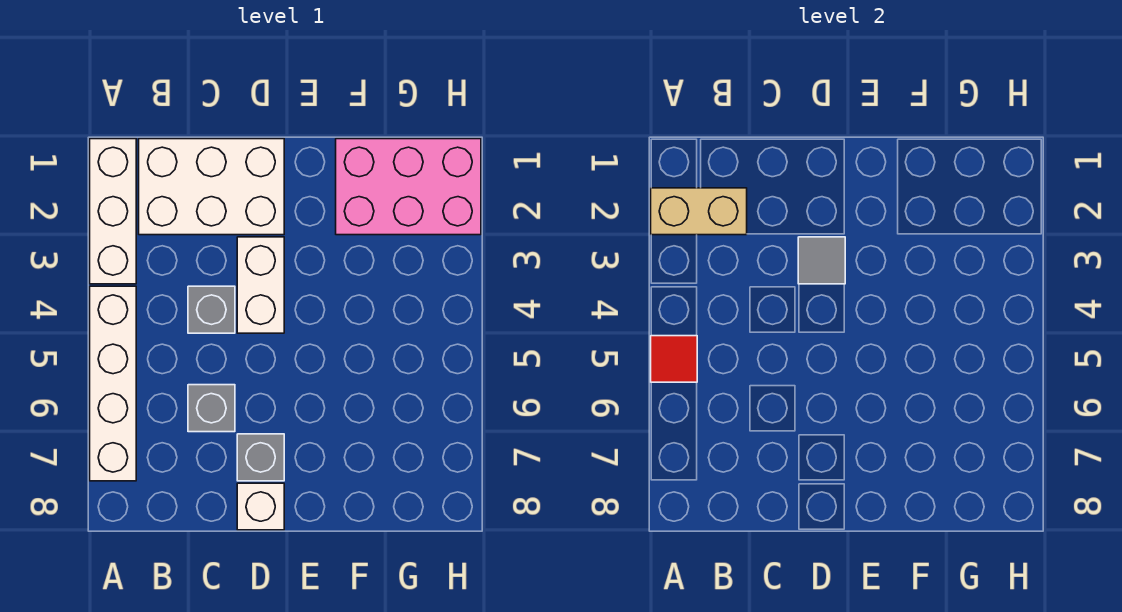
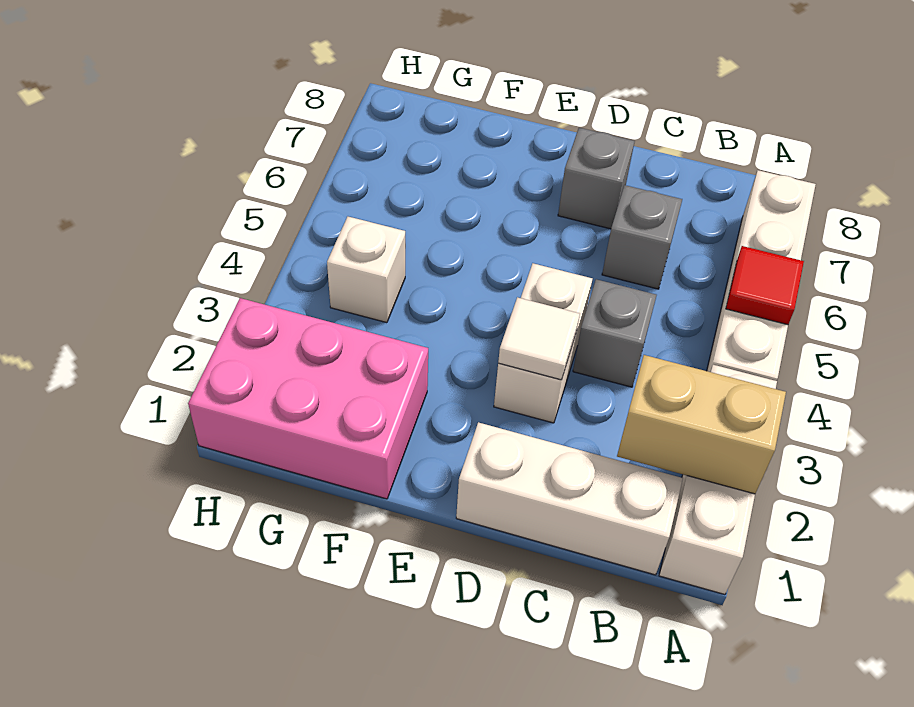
white 2x3 brick [139,139,284,235] -> white 1x3 brick [456,422,683,575]
grey 1x1 tile [798,237,845,284] -> white 1x1 tile [498,297,580,380]
white 1x1 brick [237,483,284,530] -> white 1x1 brick moved to [327,217,405,323]

